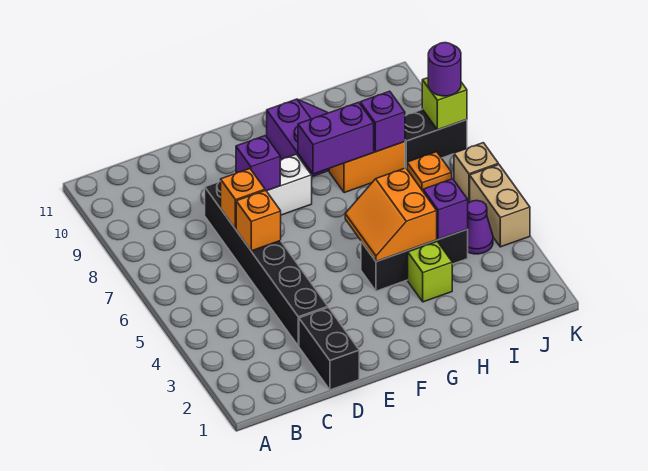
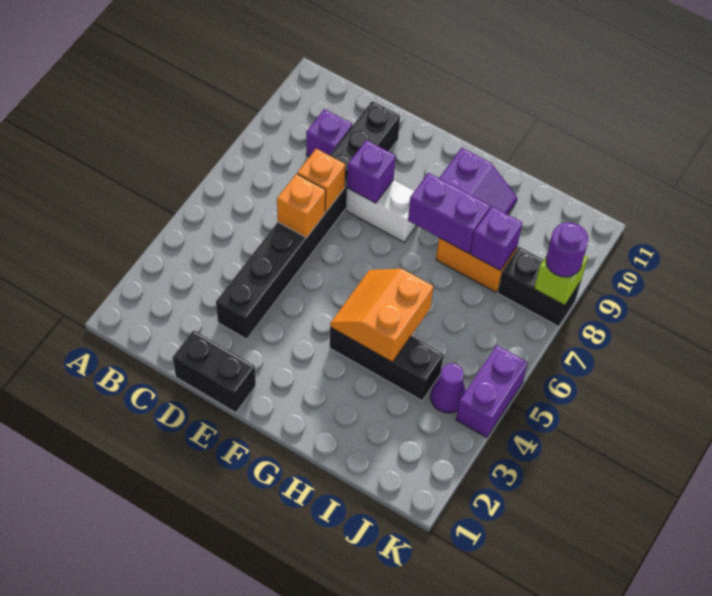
black 1x2 brick [299,308,359,390] -> black 1x2 brick turned to [173,330,256,413]
black 1x6 brick [205,181,328,346] -> black 1x8 brick [216,101,400,339]
lime 1x1 brick [408,242,452,302] -> none
purple 1x1 brick [423,179,468,239] -> purple 1x1 brick moved to [306,109,352,157]
orange 1x1 plate [407,152,452,191] -> none
tan 1x2 brick [470,165,530,247] -> purple 1x2 brick [456,345,528,438]
tan 1x1 brick [454,143,498,203] -> none

